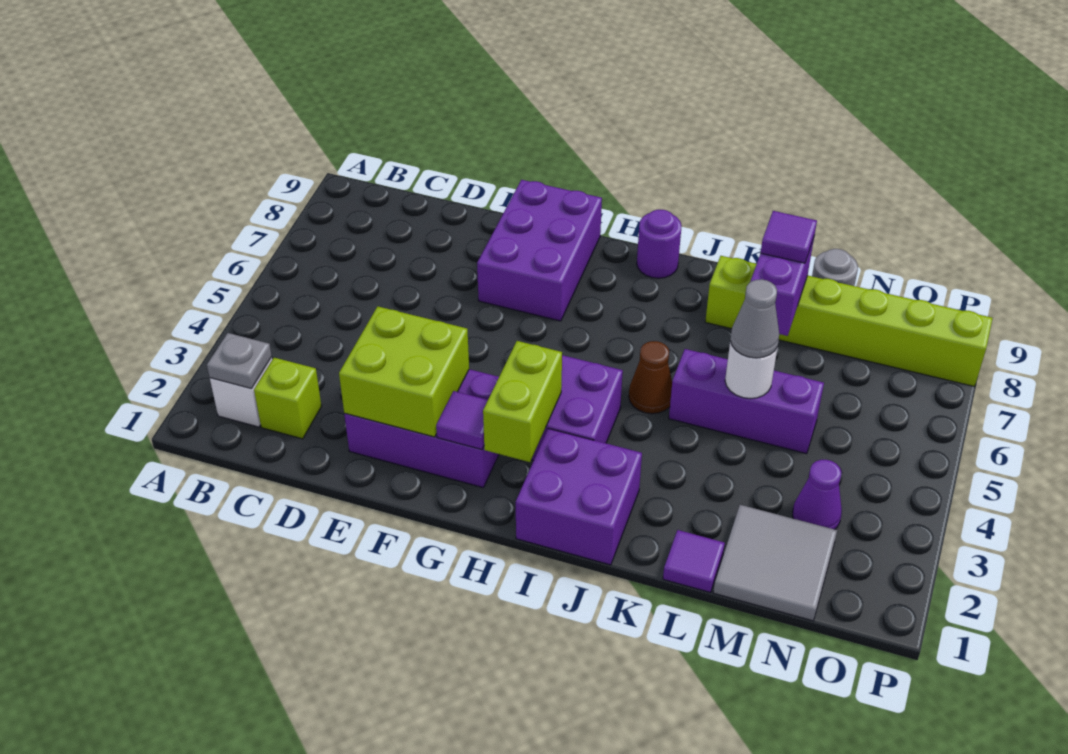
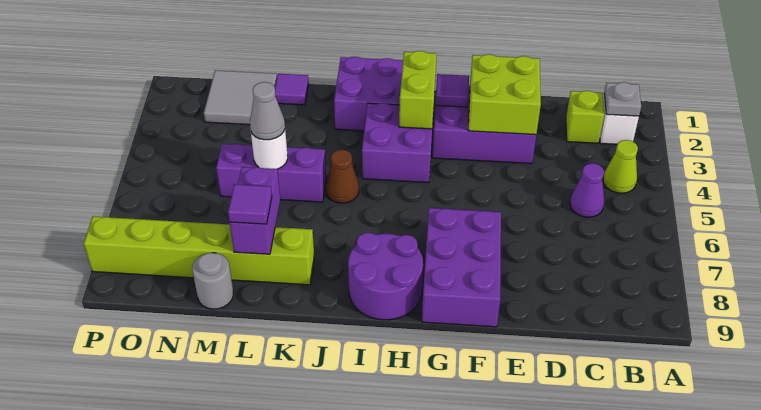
none -> lime 1x1 cone [603,140,638,193]
purple 1x1 round brick [637,210,682,278] -> purple 2x2 round brick [348,233,423,320]
purple 1x1 cone [793,460,842,529] -> purple 1x1 cone moved to [570,163,604,217]

